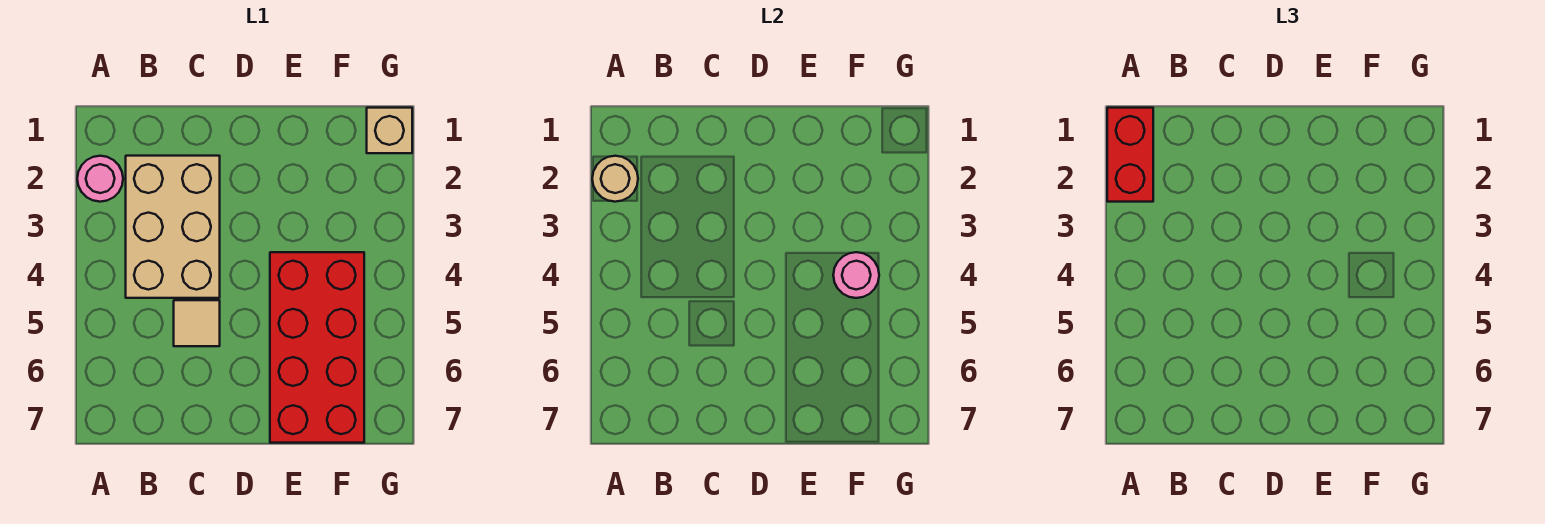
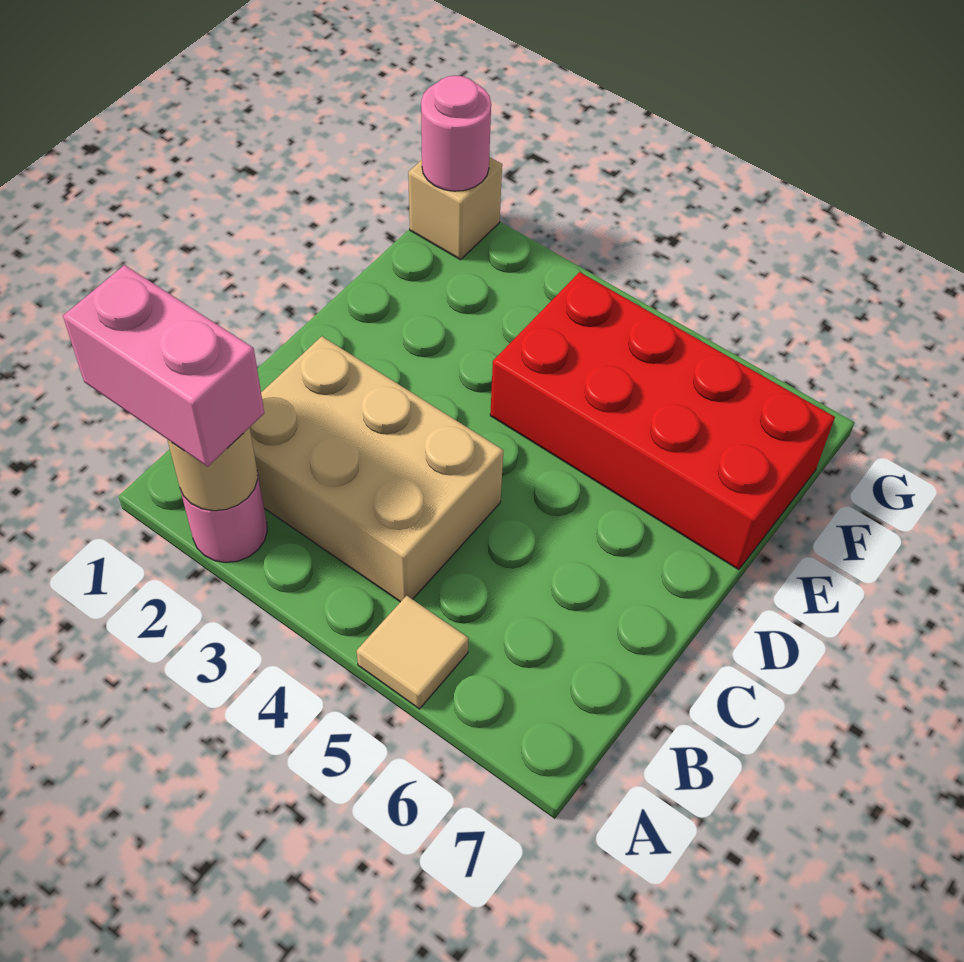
red 1x2 brick [1107,108,1153,202] -> pink 1x2 brick [63,265,264,467]
tan 1x1 tile [174,300,220,346] -> tan 1x1 tile moved to [357,596,469,709]
pink 1x1 round brick [833,252,879,298] -> pink 1x1 round brick moved to [421,76,491,191]

